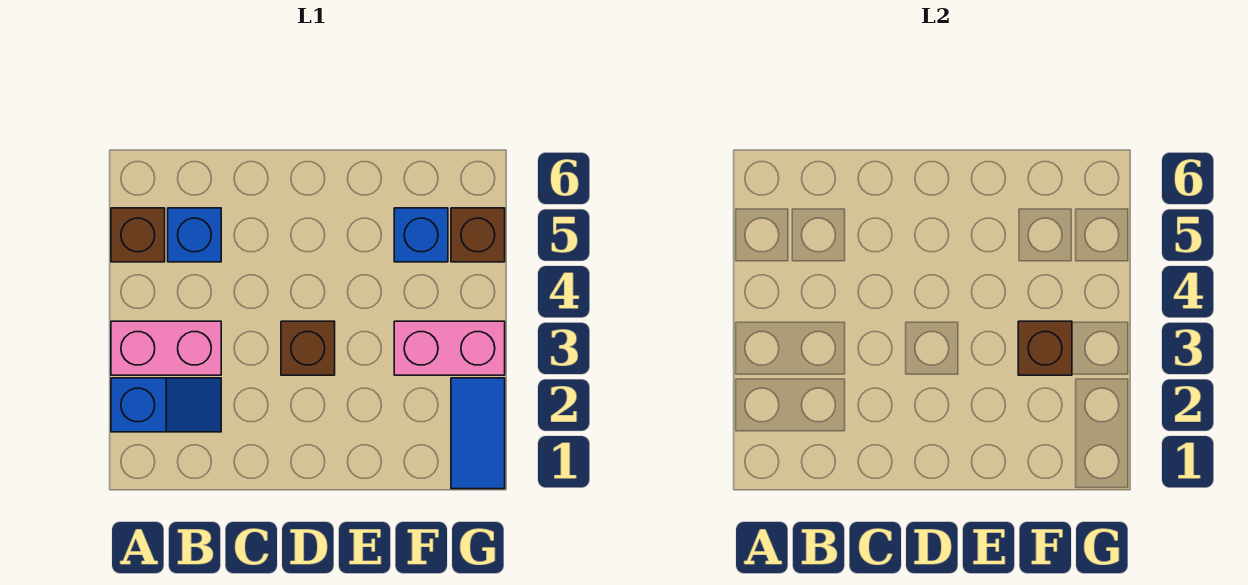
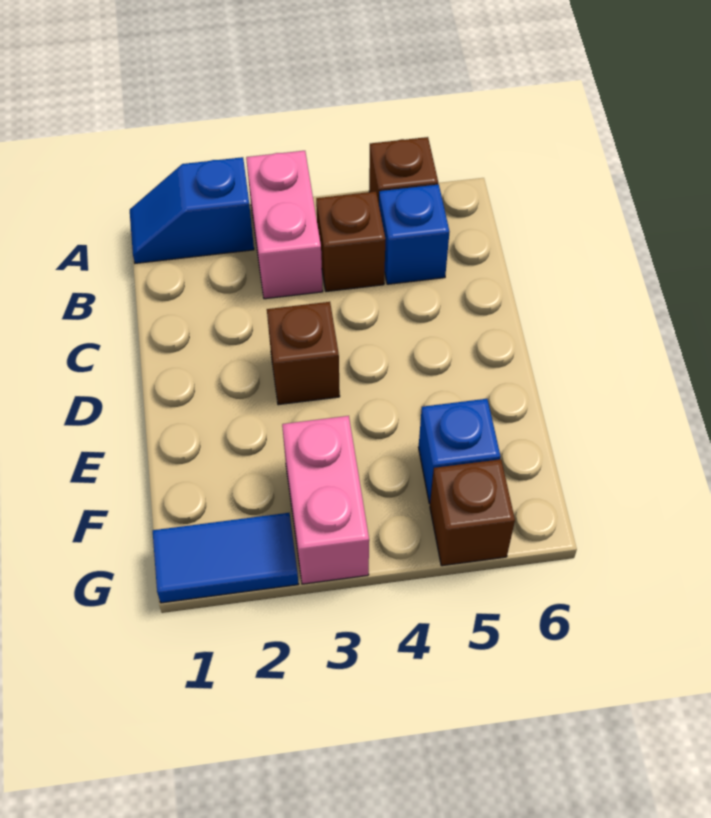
blue 1x2 slope [111,378,221,432] -> blue 1x2 slope turned to [130,157,254,263]
brown 1x1 brick [1018,321,1072,375] -> brown 1x1 brick moved to [316,192,386,291]

